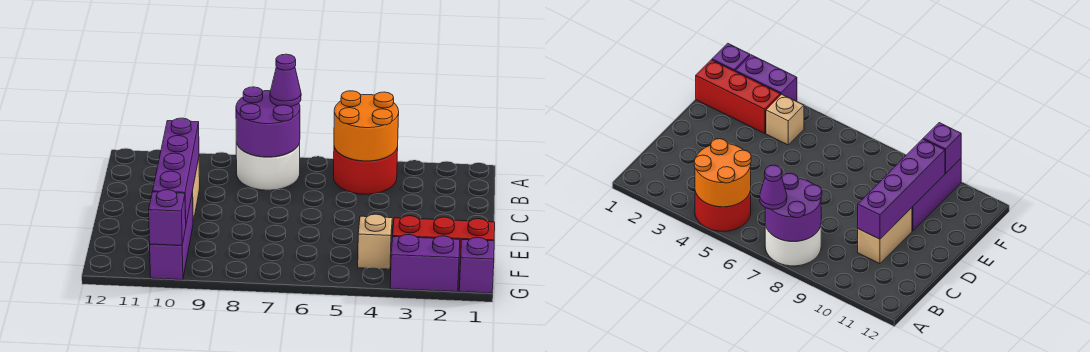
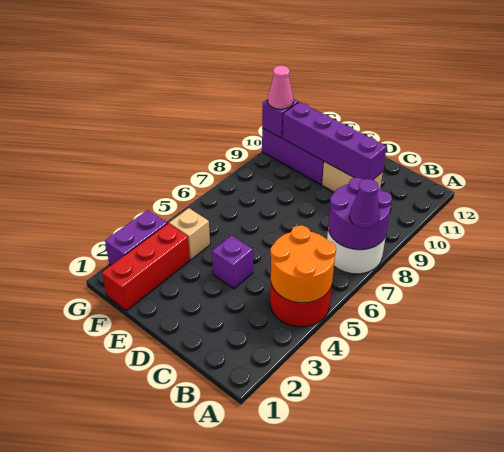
purple 1x1 brick [459,237,494,293] -> purple 1x1 brick moved to [212,235,253,289]
none -> pink 1x1 cone [268,66,293,109]

